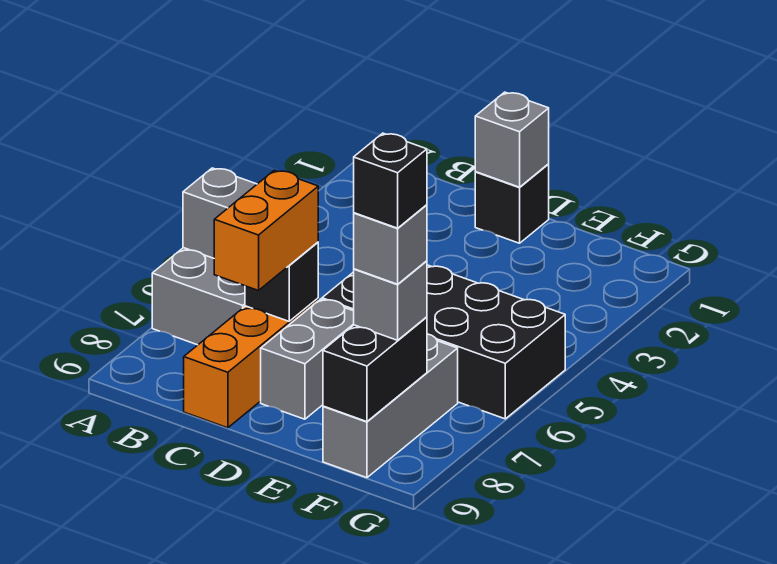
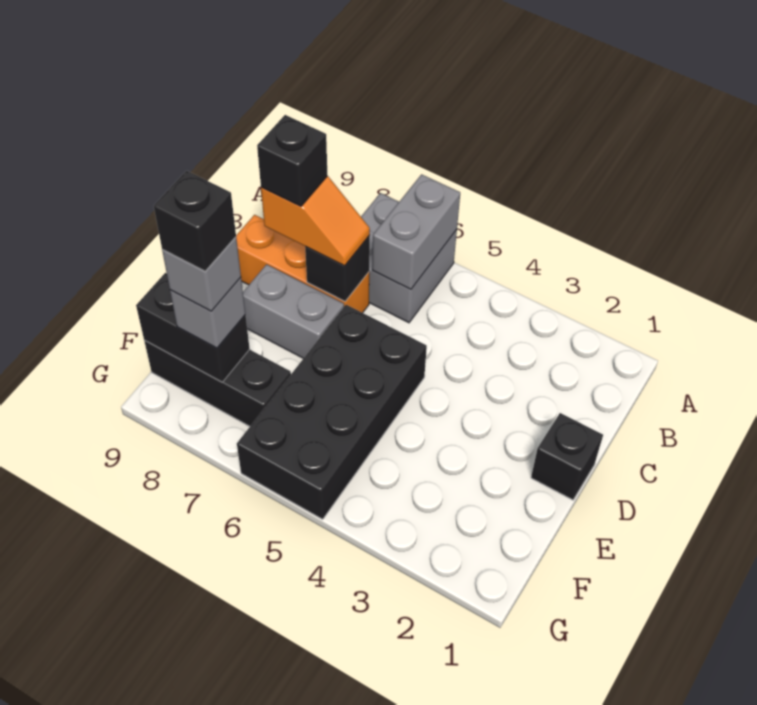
orange 1x2 brick [214,170,318,291] -> orange 1x2 slope [261,176,370,266]
none -> black 1x1 brick [257,115,327,206]
grey 1x1 brick [475,92,549,187] -> none
grey 1x3 brick [323,334,458,478] -> black 1x3 brick [144,340,291,426]

